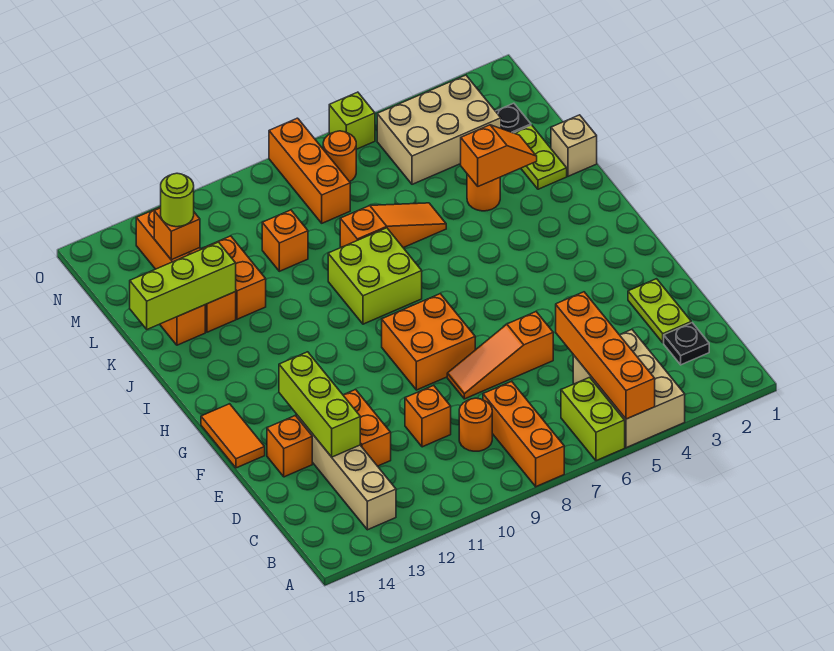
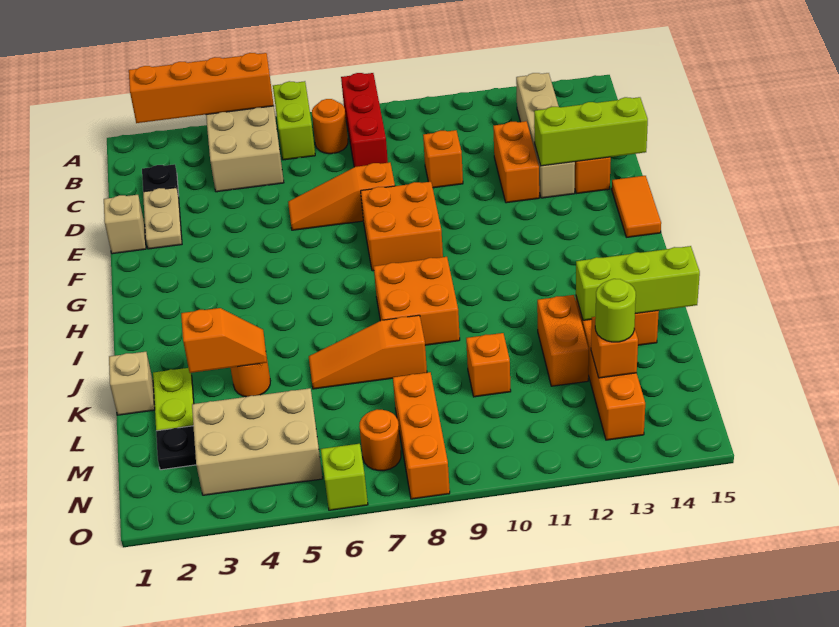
orange 1x4 brick [556,292,655,419] -> orange 1x4 brick turned to [129,53,274,123]
orange 1x3 brick [483,381,564,487] -> red 1x3 brick [341,73,388,167]
orange 1x1 round brick [459,398,492,451] -> orange 1x1 round brick moved to [312,99,348,154]
lime 1x2 plate [628,279,691,343] -> tan 1x2 plate [143,187,182,249]
lime 1x3 brick [279,352,360,457] -> lime 1x3 brick turned to [534,97,648,166]
none -> tan 1x1 brick [104,195,146,254]
orange 1x3 slope [447,312,553,399] -> orange 1x3 slope turned to [288,162,395,230]
lime 2x2 brick [328,228,422,324] -> orange 2x2 brick [374,257,460,345]
orange 1x2 slope [461,125,537,186] -> orange 1x2 slope turned to [181,308,267,373]

